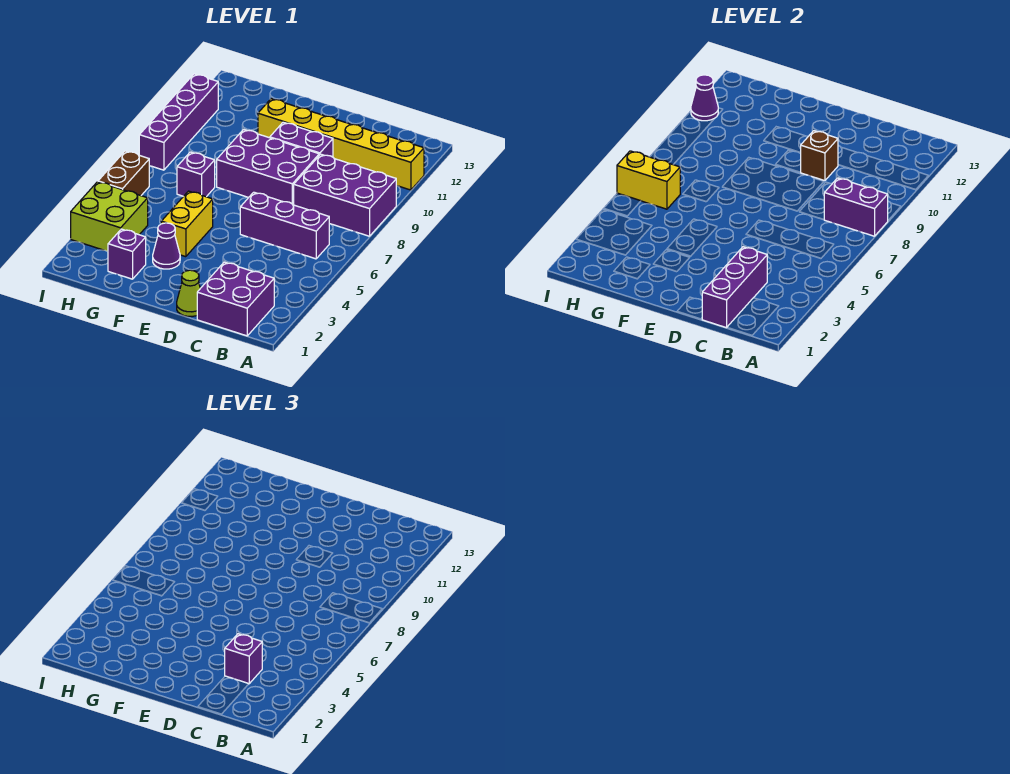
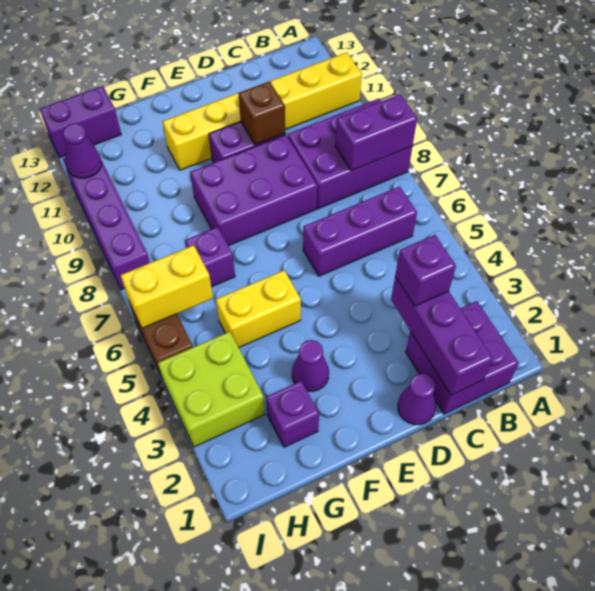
lime 1x1 cone [177,270,200,317] -> purple 1x1 cone [398,373,436,425]
yellow 1x2 brick [161,191,213,257] -> yellow 1x2 brick turned to [216,271,301,348]
none -> purple 1x2 brick [40,86,121,158]

